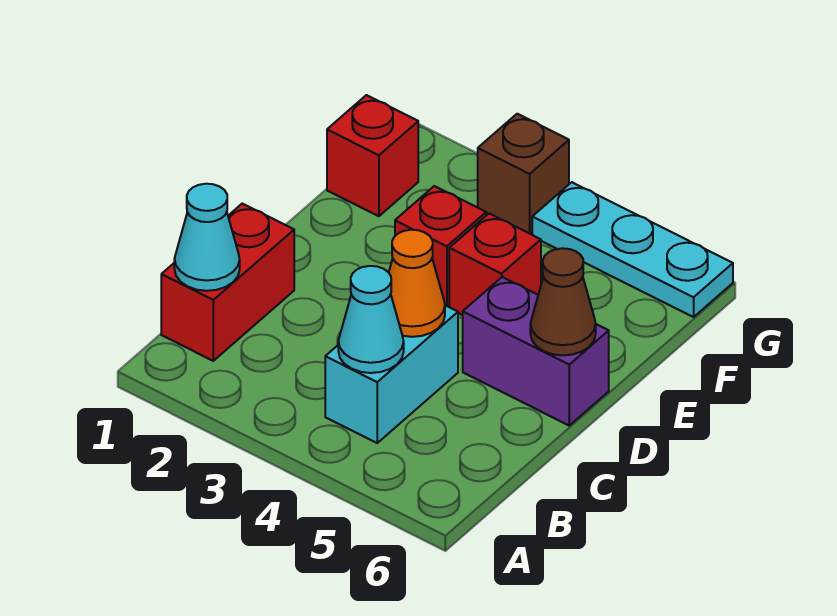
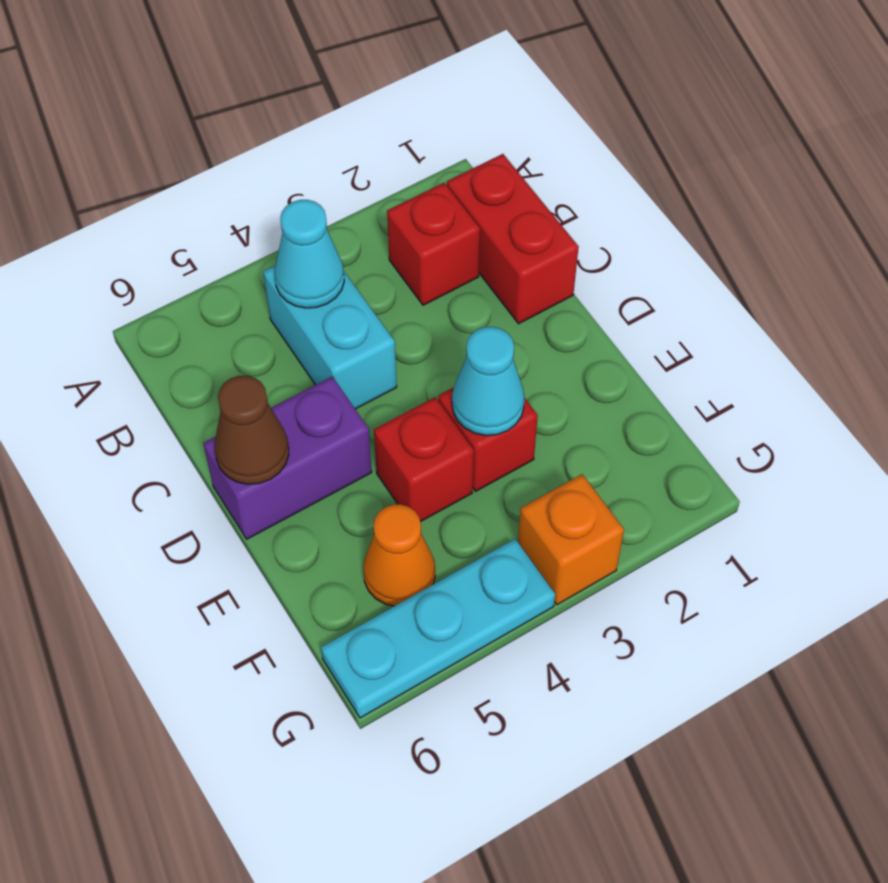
cyan 1x1 cone [174,184,240,291] -> cyan 1x1 cone moved to [452,327,524,435]
orange 1x1 cone [389,230,445,337] -> orange 1x1 cone moved to [363,504,435,606]
red 1x1 brick [327,95,418,216] -> red 1x1 brick moved to [387,183,480,305]
brown 1x1 brick [478,114,569,234] -> orange 1x1 brick [518,474,624,605]

